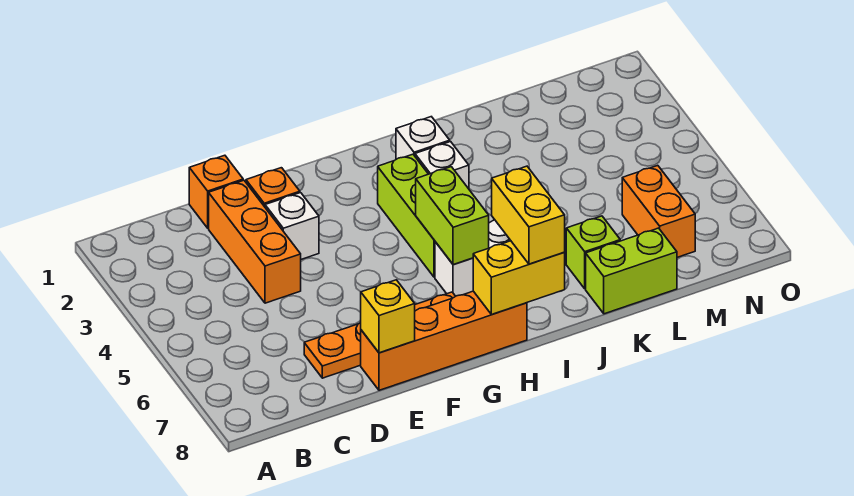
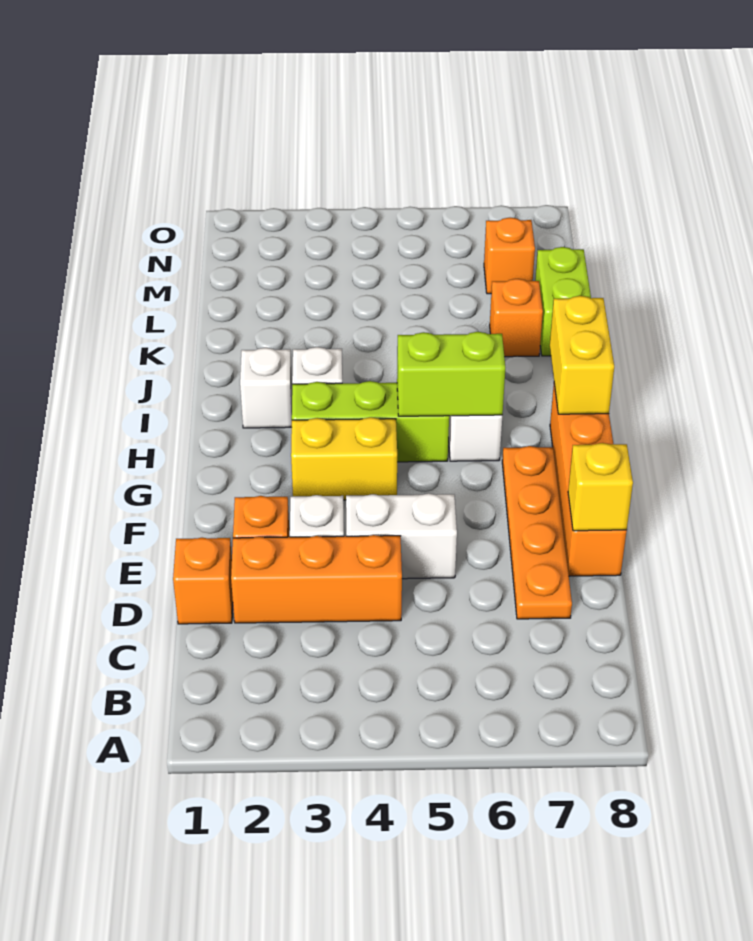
none -> white 1x2 brick [346,493,457,579]
yellow 1x2 brick [492,166,565,264] -> yellow 1x2 brick moved to [291,417,397,500]
lime 1x1 brick [566,216,620,289] -> orange 1x1 brick [490,279,543,357]
orange 1x2 brick [622,165,695,257] -> orange 1x1 brick [484,218,535,294]

